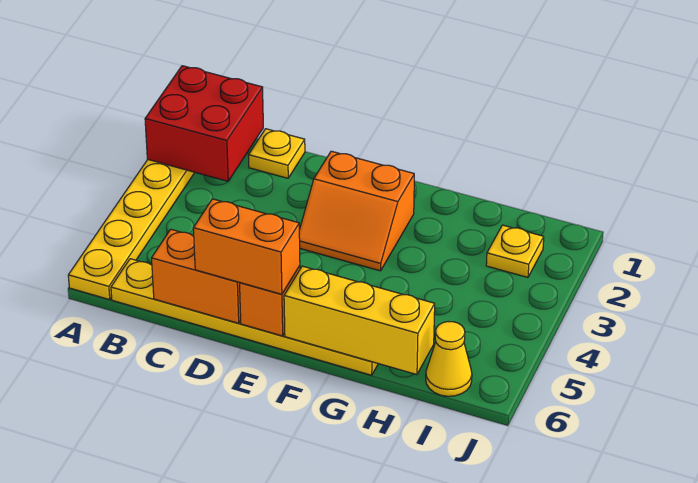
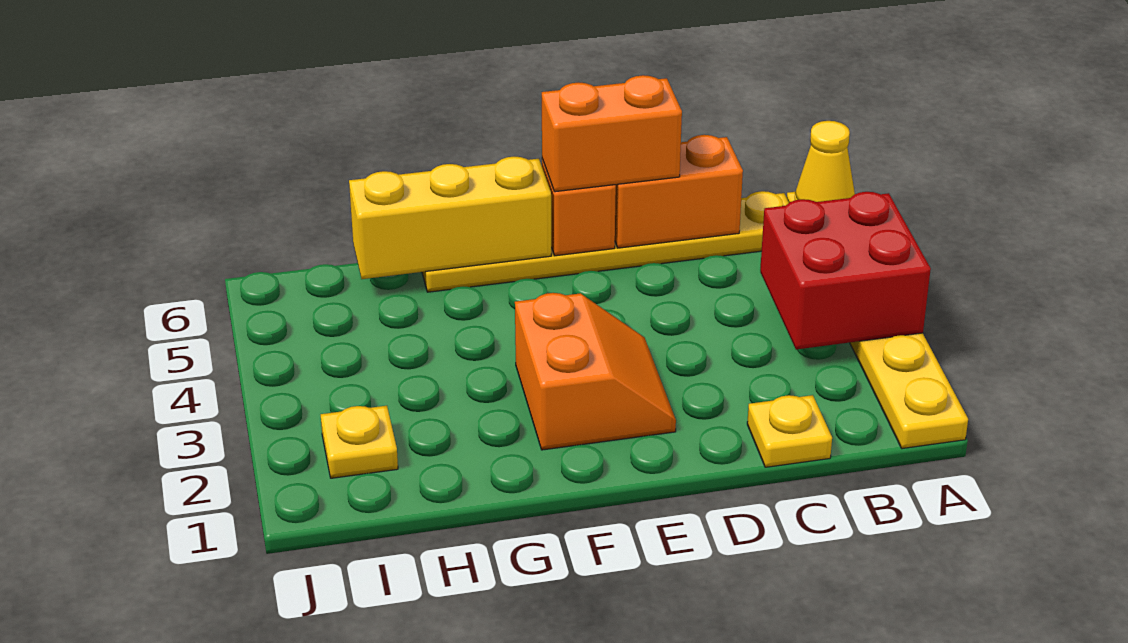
red 2x2 brick [145,66,263,181] -> red 2x2 brick moved to [760,192,931,350]
orange 2x2 slope [299,151,414,271] -> orange 2x2 slope turned to [515,293,676,450]
yellow 1x1 cone [426,322,472,396] -> yellow 1x1 cone moved to [795,121,855,202]

